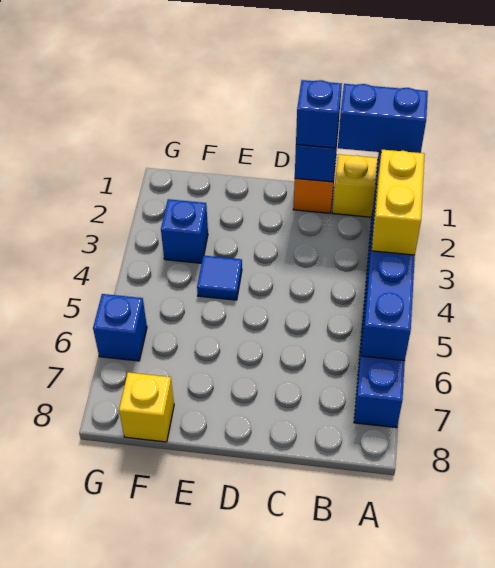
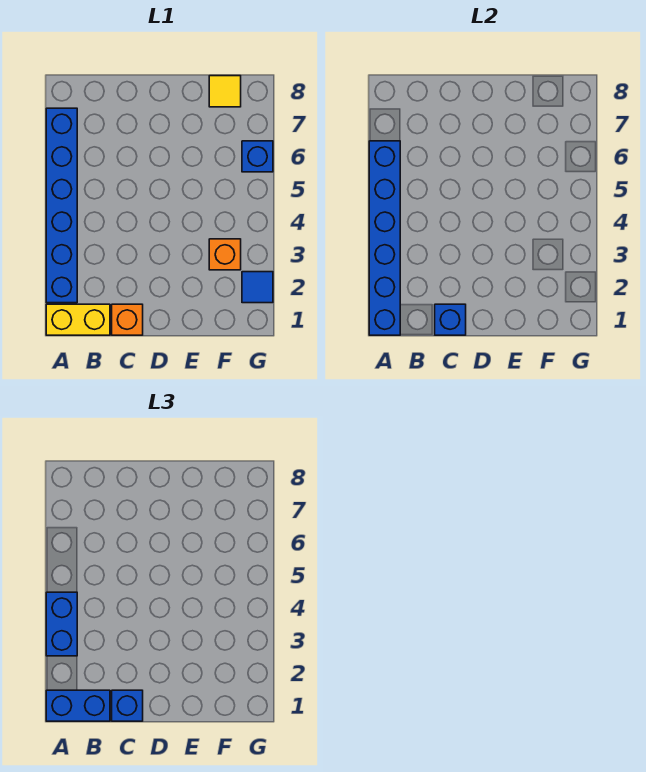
yellow 1x2 brick [372,150,425,255] -> blue 1x2 brick [46,592,77,656]
blue 1x1 tile [197,256,242,300] -> blue 1x1 tile moved to [242,272,273,303]
blue 1x1 brick [161,199,208,263] -> orange 1x1 brick [209,239,241,270]
yellow 1x1 brick [119,372,174,442] -> yellow 1x1 tile [209,76,241,107]

